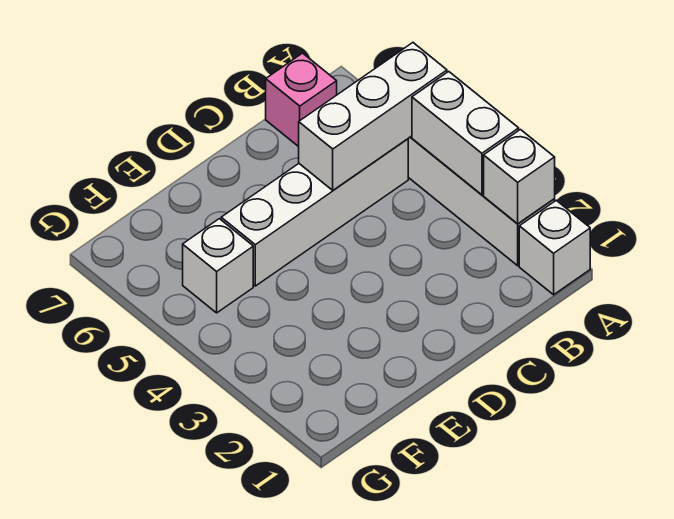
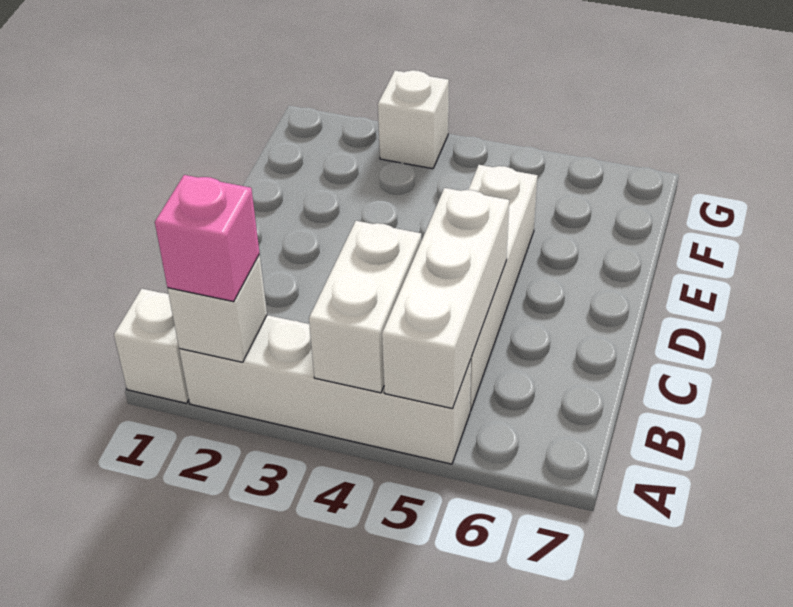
white 1x2 brick [412,72,519,195] -> white 1x2 brick turned to [309,221,421,393]
pink 1x1 brick [266,53,337,147] -> pink 1x1 brick moved to [155,175,260,302]
white 1x1 brick [183,219,253,313] -> white 1x1 brick moved to [378,70,449,169]

